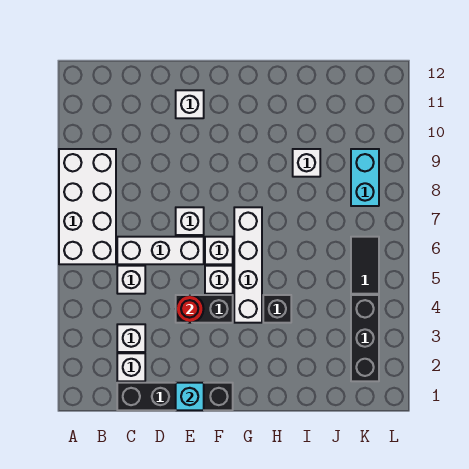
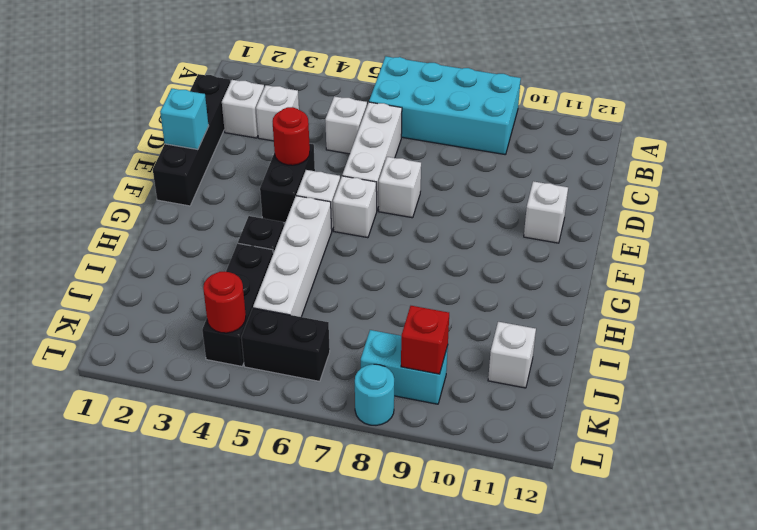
white 2x4 brick [59,149,116,264] -> cyan 2x4 brick [369,56,521,155]
white 1x4 brick [234,207,262,323] -> white 1x4 brick turned to [253,196,332,317]
white 1x1 brick [293,149,320,177] -> white 1x1 brick moved to [488,322,536,388]
black 1x3 brick [351,295,379,381] -> black 1x3 brick turned to [202,243,273,366]
none -> red 1x1 round brick [203,272,246,333]
black 1x2 tile [351,237,379,294] -> black 1x2 brick [241,308,330,381]
none -> red 1x1 brick [401,306,449,374]
none -> cyan 1x1 round brick [355,364,394,425]

